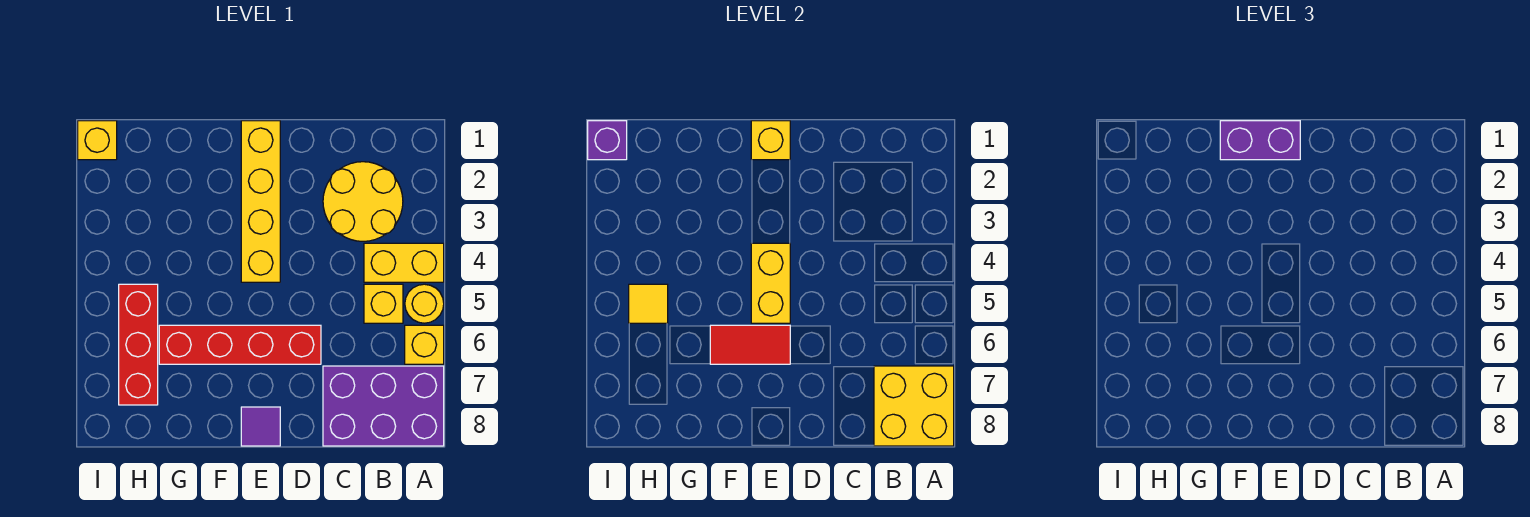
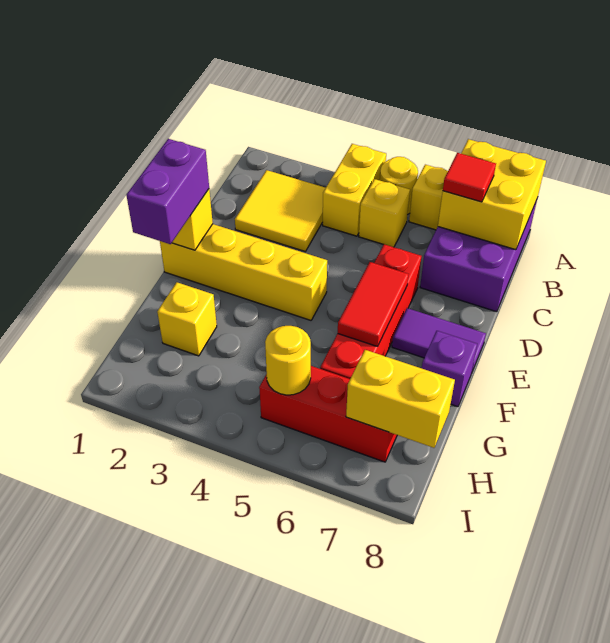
yellow 2x2 round brick [323,162,403,241] -> yellow 2x2 tile [235,170,325,252]
none -> red 1x1 tile [443,153,496,202]
yellow 1x2 brick [751,243,790,323] -> yellow 1x2 brick moved to [346,350,455,448]
purple 1x1 tile [241,407,280,446] -> purple 1x2 tile [392,308,486,372]
yellow 1x1 tile [629,284,668,323] -> yellow 1x1 round brick [265,326,311,395]
yellow 1x1 brick [78,121,117,160] -> yellow 1x1 brick moved to [157,282,217,356]
purple 1x1 brick [588,121,627,160] -> purple 1x1 brick moved to [422,331,477,407]

